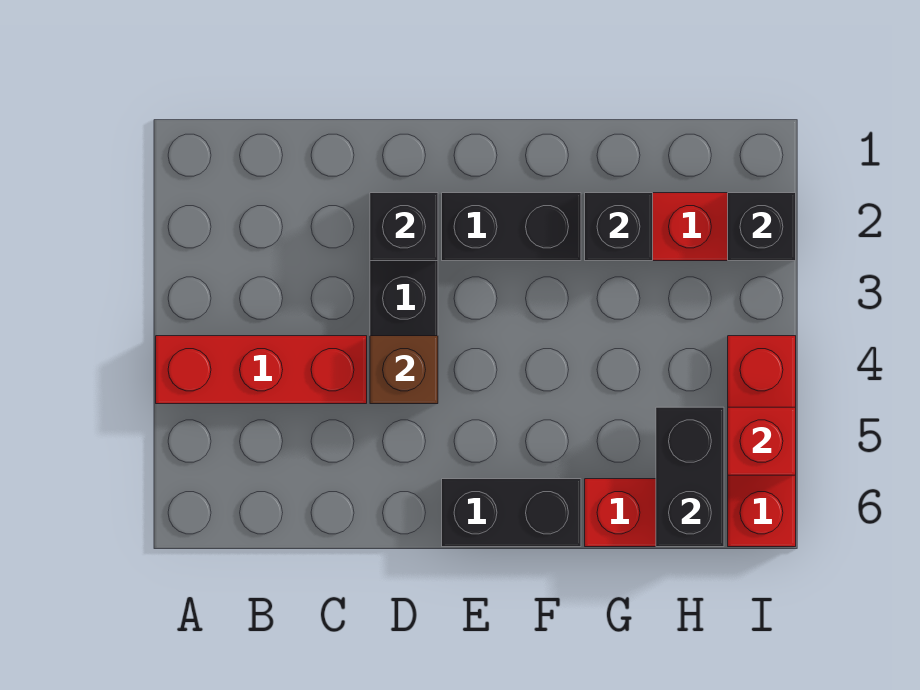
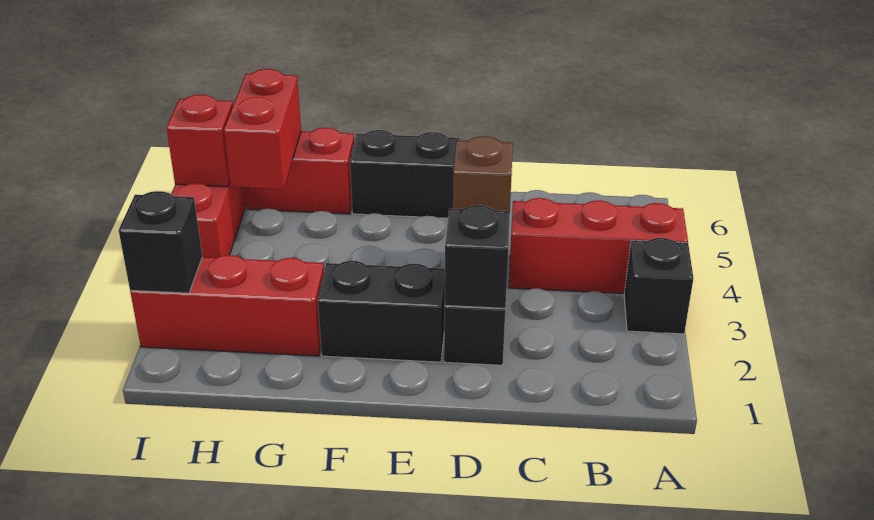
black 1x1 brick [585,193,653,261] -> black 1x1 brick moved to [624,238,693,334]
black 1x2 brick [656,407,724,547] -> red 1x2 brick [224,69,301,189]

